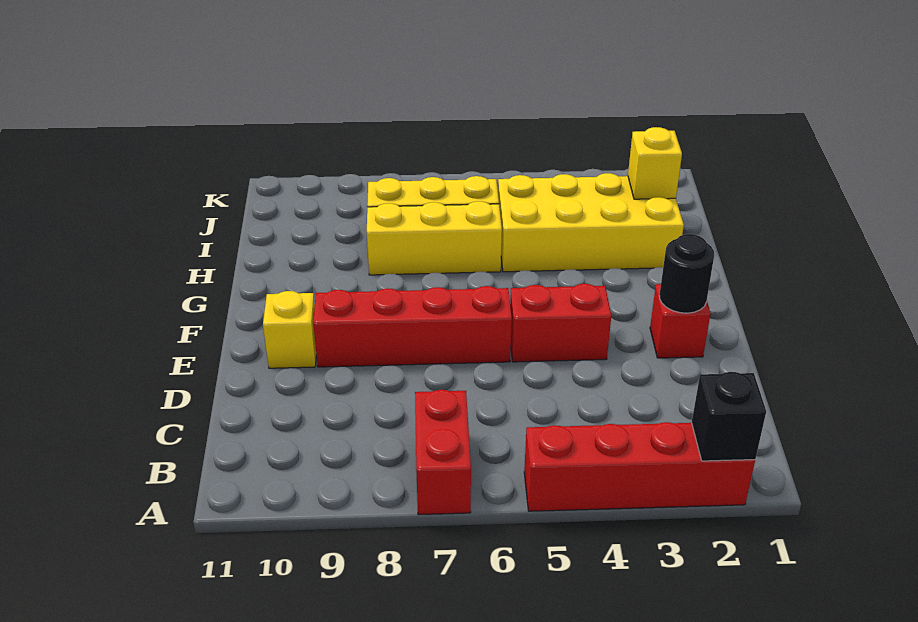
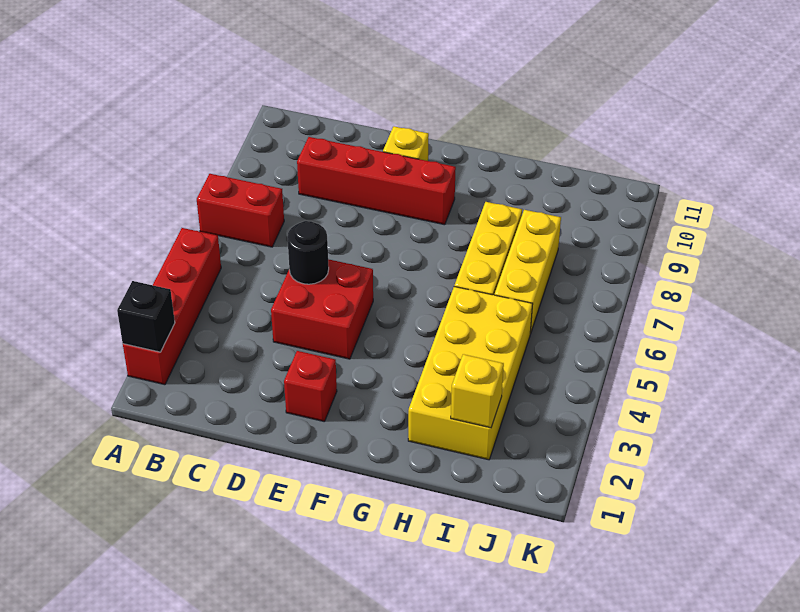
black 1x1 round brick [660,234,714,313] -> black 1x1 round brick moved to [287,221,329,284]
red 1x2 brick [510,284,611,362] -> red 2x2 brick [271,259,373,359]
red 1x4 brick [313,286,512,367] -> red 1x4 brick turned to [297,137,456,225]

